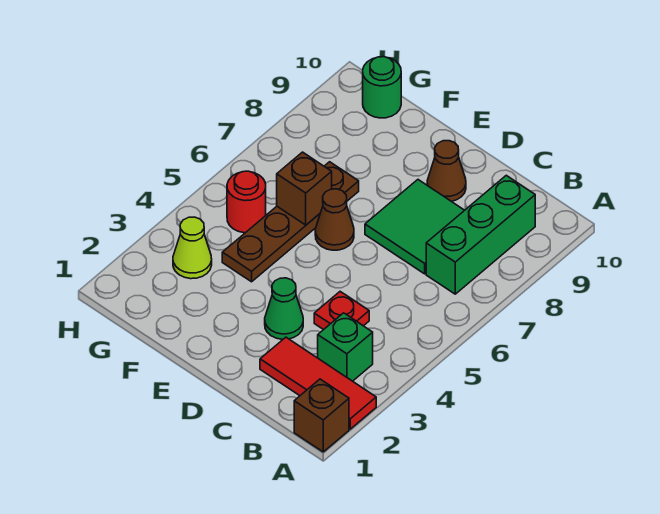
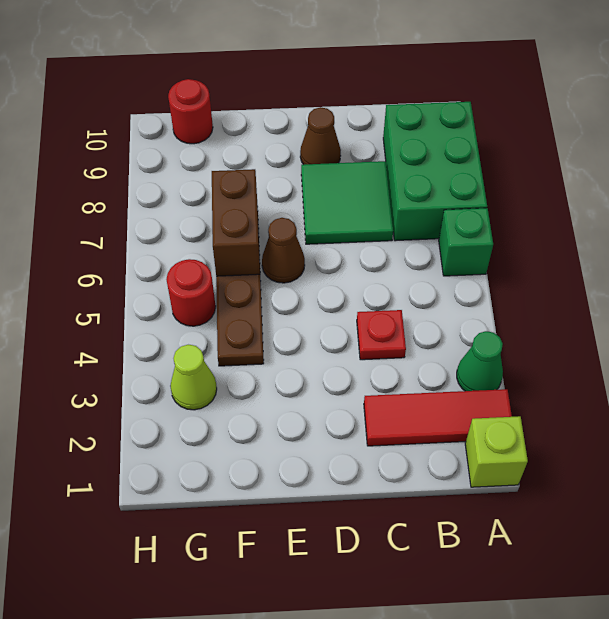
brown 1x1 brick [294,379,349,452] -> lime 1x1 brick [465,416,528,487]
green 1x1 brick [318,313,373,381] -> green 1x1 brick moved to [439,208,493,276]
green 1x3 brick [426,175,535,294] -> green 2x3 brick [383,102,487,241]
green 1x1 cone [265,278,303,339] -> green 1x1 cone moved to [457,331,503,391]
brown 1x1 brick [277,152,332,225] -> brown 1x2 brick [212,169,260,276]
green 1x1 round brick [363,57,401,118] -> red 1x1 round brick [168,79,213,144]

